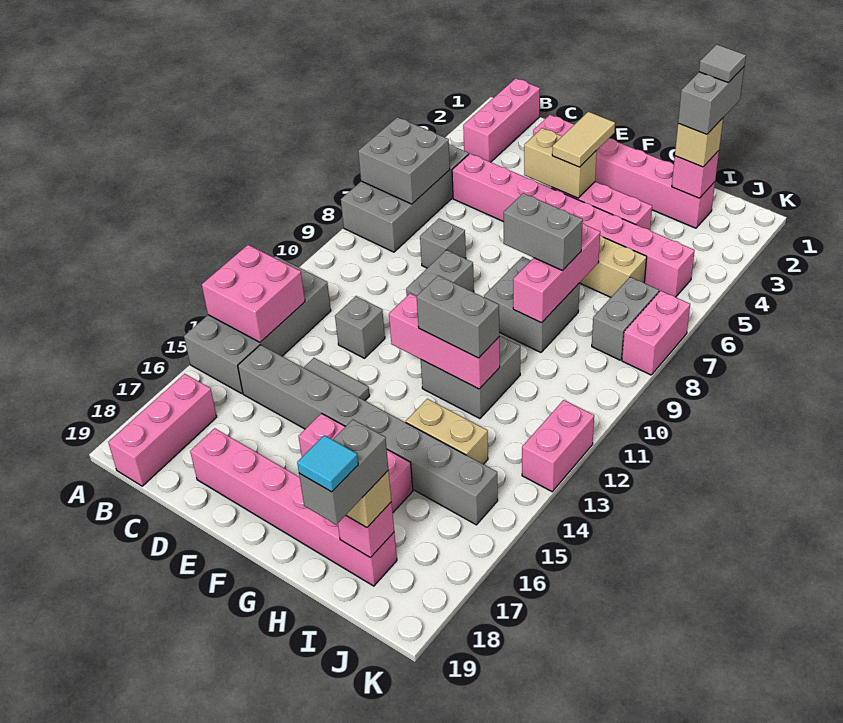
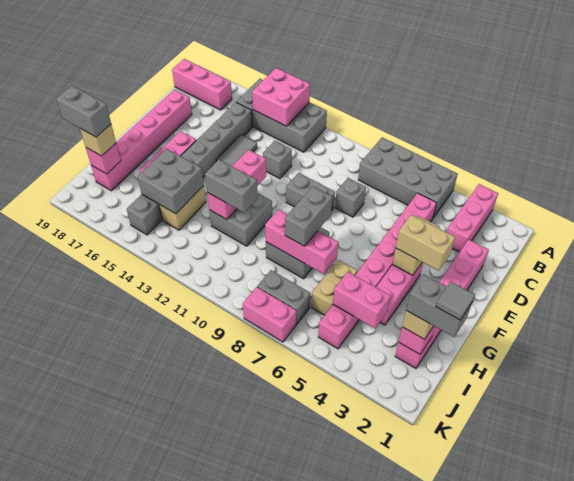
grey 2x2 brick [358,117,450,204] -> grey 2x2 brick moved to [137,149,204,214]
pink 1x3 brick [463,78,540,162] -> pink 1x3 brick turned to [447,184,498,252]
tan 1x2 tile [552,112,615,167] -> tan 1x2 brick [396,215,455,271]
grey 1x2 brick [417,276,499,358] -> grey 1x2 brick turned to [205,160,258,212]
cyan 1x1 tile [297,435,358,492] -> none
pink 1x2 brick [522,400,594,492] -> pink 1x2 brick moved to [333,272,390,328]

